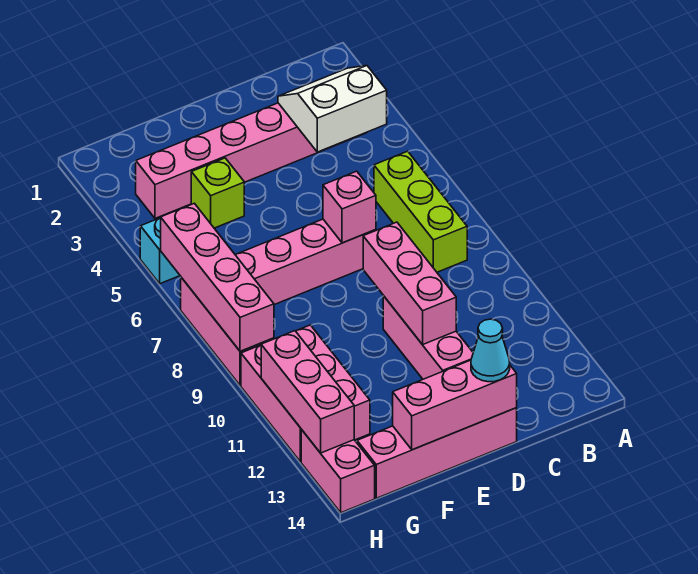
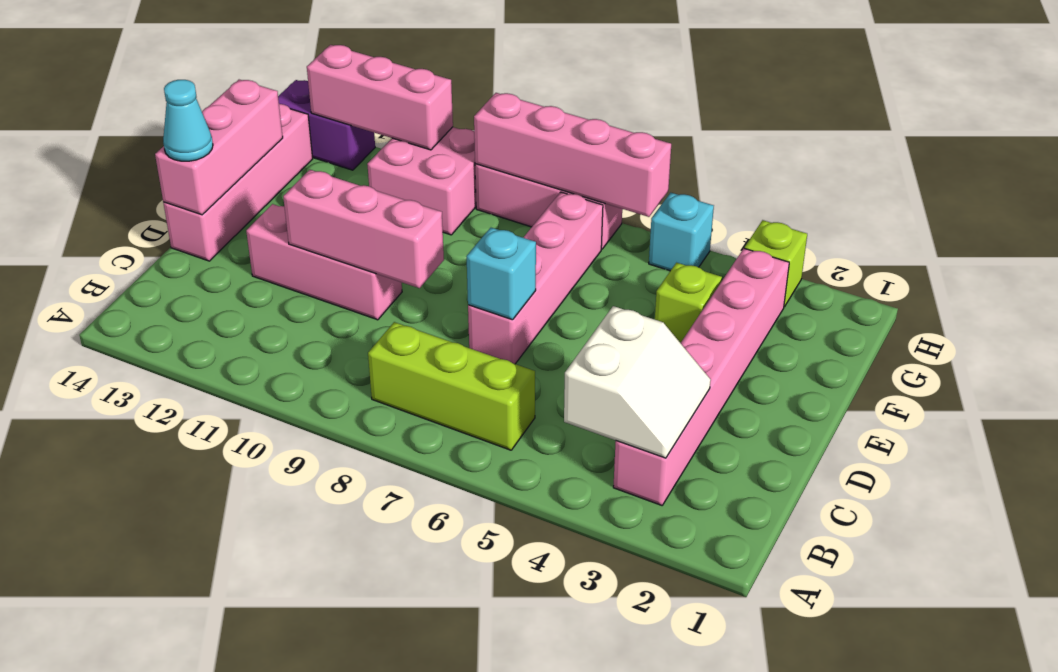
pink 1x1 brick [323,171,376,243] -> cyan 1x1 brick [466,228,536,320]
pink 2x3 brick [241,325,370,462] -> pink 2x2 brick [367,127,476,235]
none -> lime 1x1 brick [745,220,807,307]
pink 1x2 brick [301,430,375,513] -> purple 1x2 brick [278,80,375,170]

